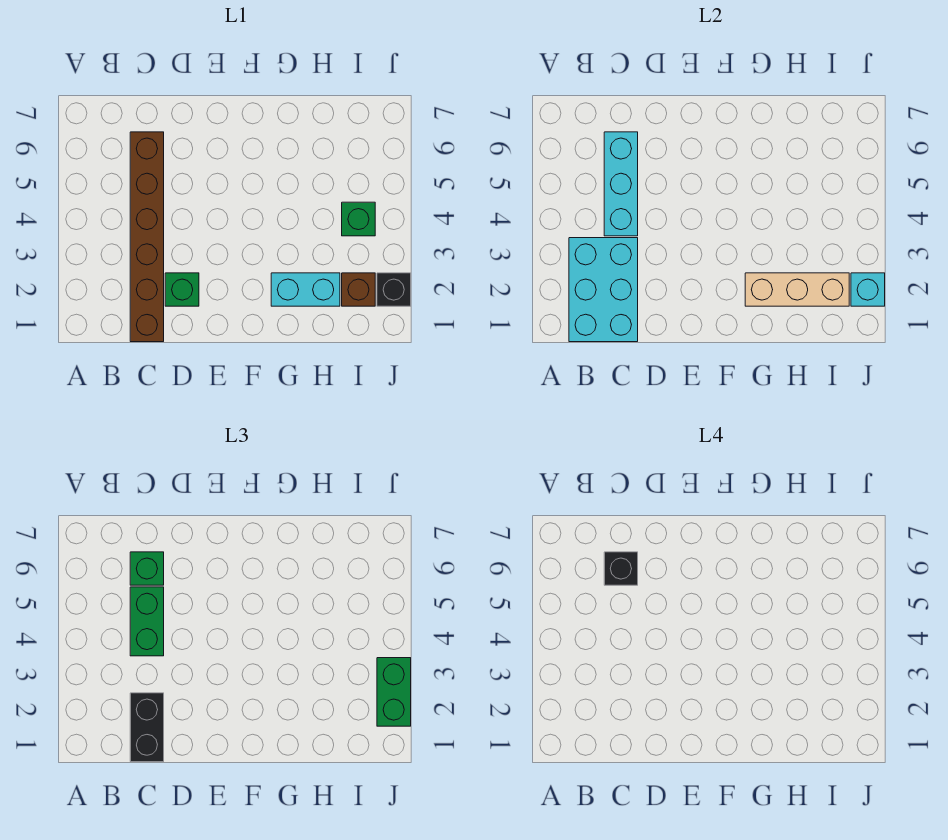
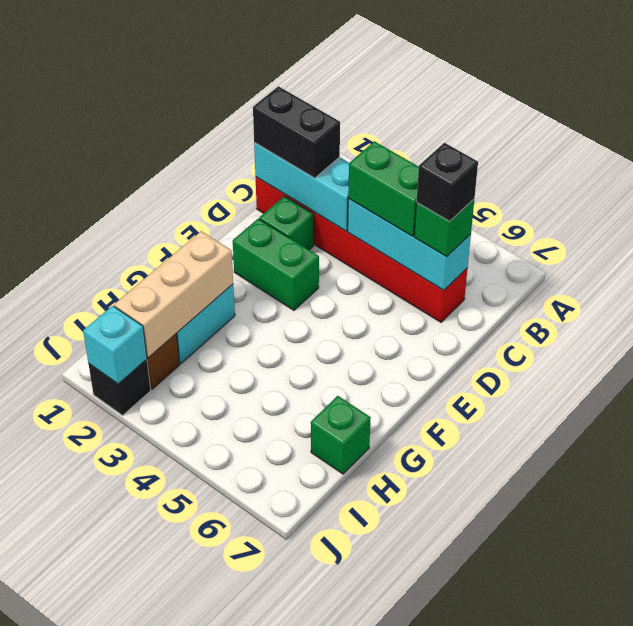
cyan 2x3 brick [569,238,638,342] -> cyan 1x3 brick [254,142,349,231]
brown 1x6 brick [130,132,164,342] -> red 1x6 brick [255,177,468,322]
green 1x1 brick [342,202,375,236] -> green 1x1 brick moved to [311,396,371,474]
green 1x2 brick [377,658,411,726] -> green 1x2 brick moved to [233,219,319,310]

